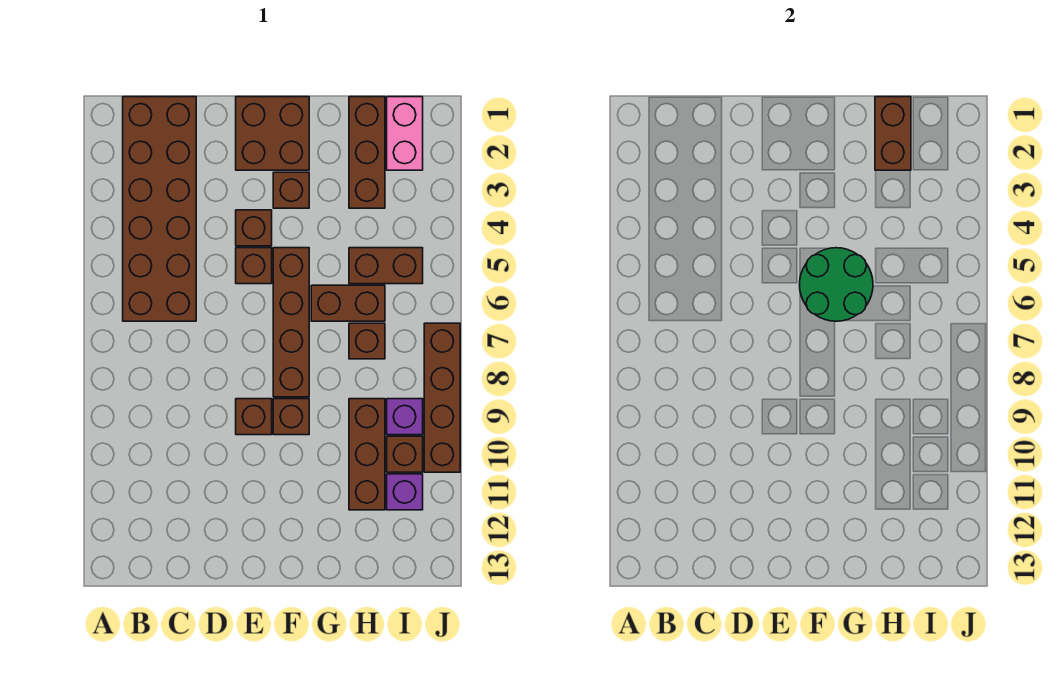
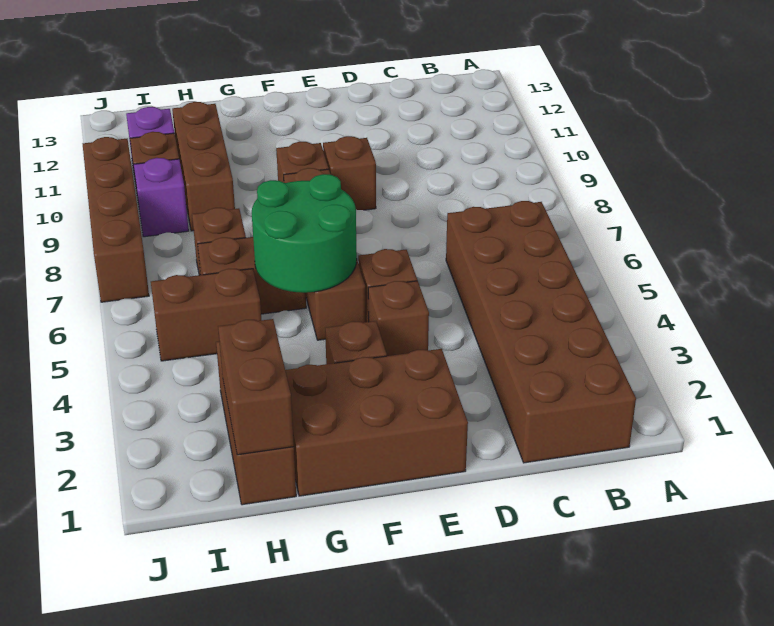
brown 2x2 brick [236,97,309,170] -> brown 2x3 brick [285,349,468,496]
pink 1x2 brick [387,97,423,170] -> none

